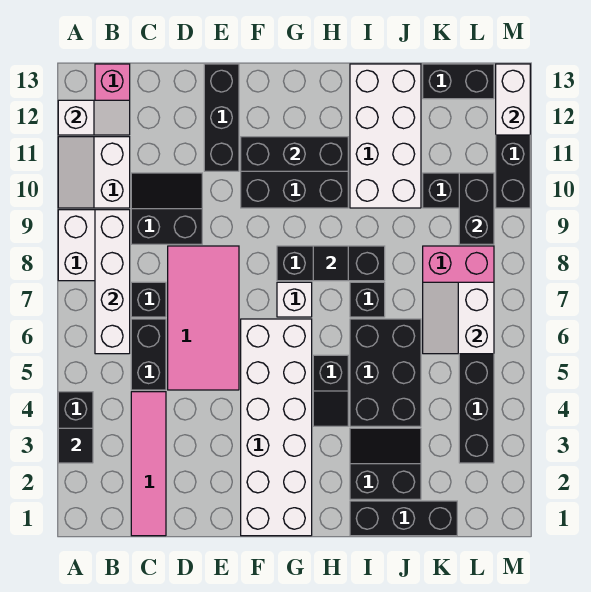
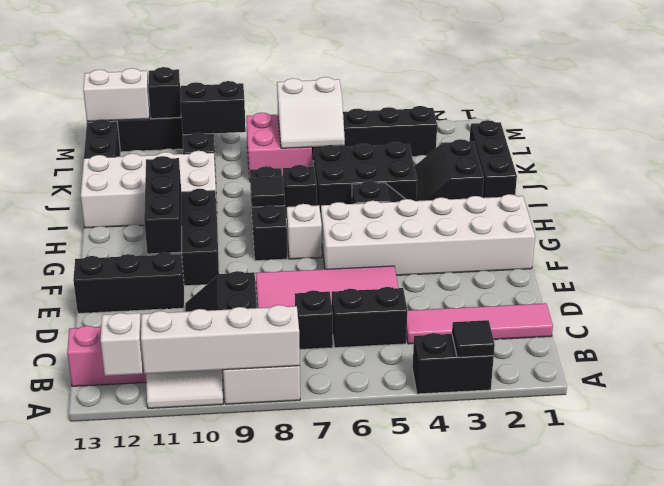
white 1x4 brick [95,210,130,354] -> white 1x4 brick moved to [141,305,300,374]
none -> black 1x1 brick [148,67,181,119]

